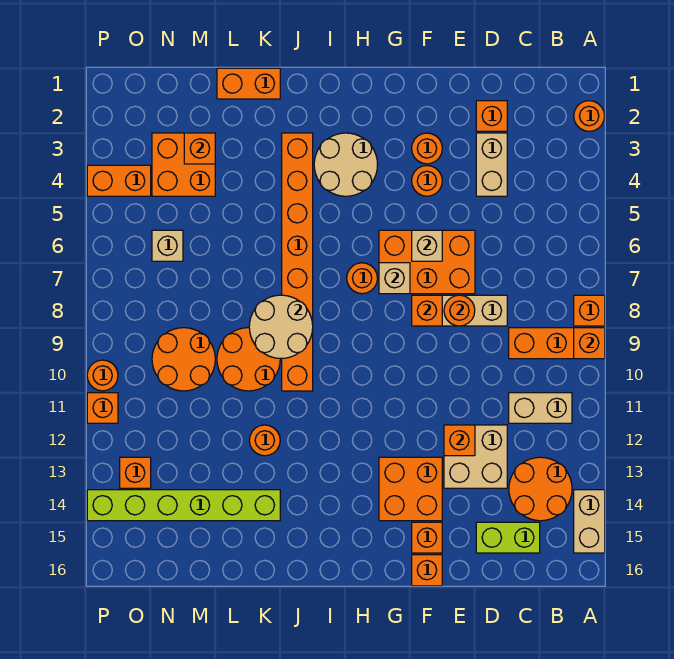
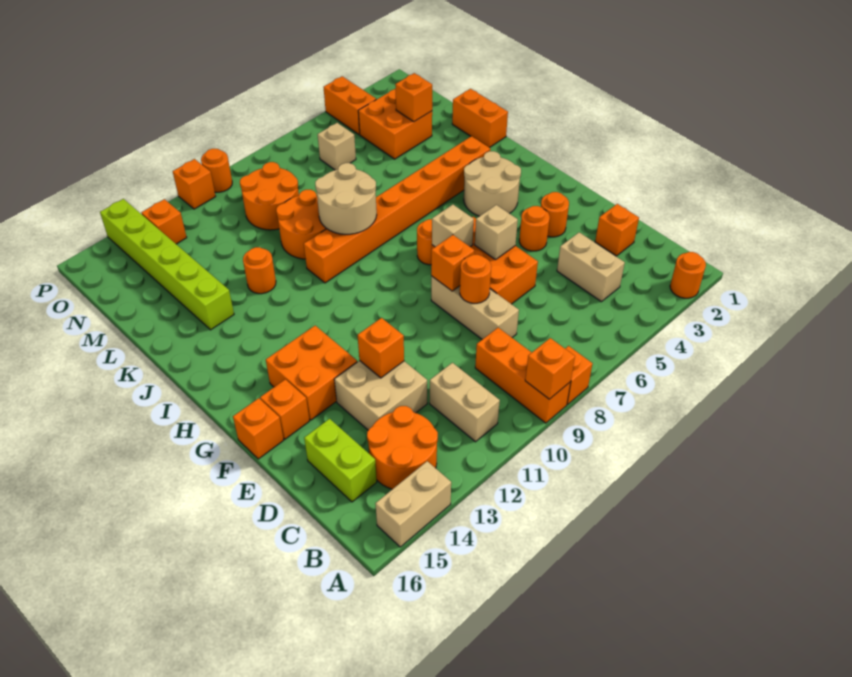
tan 1x2 brick [476,133,507,196] -> tan 1x2 brick turned to [557,232,625,302]

